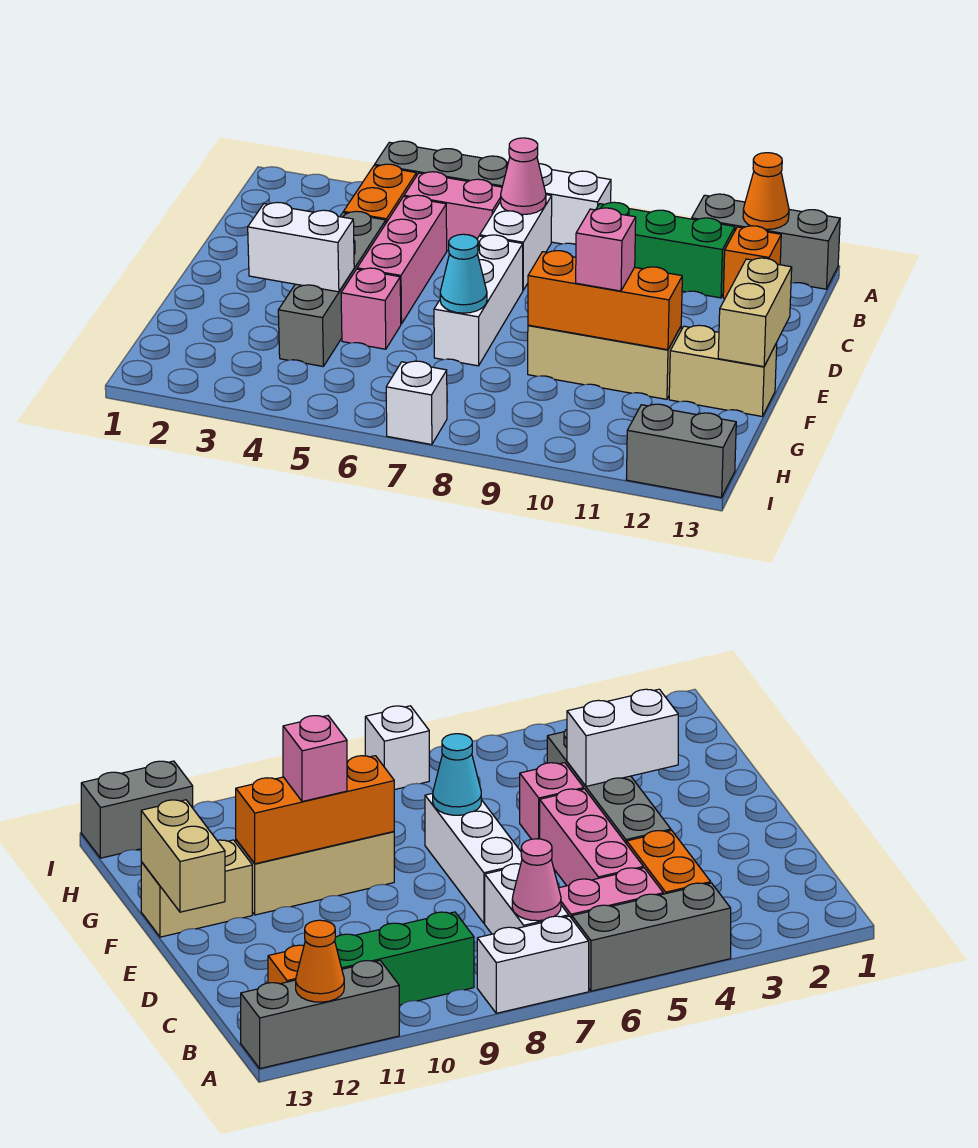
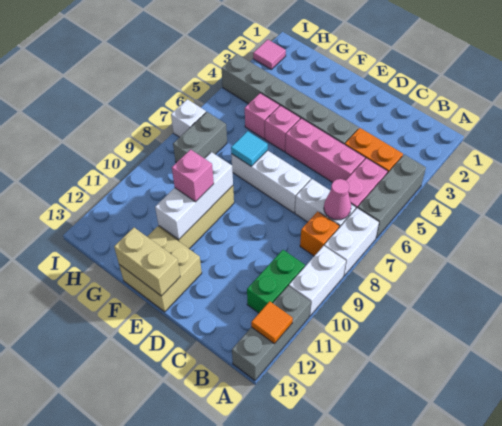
orange 1x1 cone [743,153,789,229] -> orange 1x1 tile [251,301,293,344]
green 1x3 brick [596,202,735,298] -> green 1x2 brick [247,250,305,313]
orange 1x1 brick [723,226,781,299] -> orange 1x1 brick moved to [300,212,339,256]
grey 1x4 brick [278,211,386,366] -> grey 1x6 brick [222,54,359,144]
white 1x2 brick [248,202,354,292] -> white 1x2 brick moved to [289,246,346,316]
cyan 1x1 cone [440,234,487,313] -> cyan 1x1 tile [231,131,268,166]
orange 1x3 brick [528,251,682,350] -> white 1x3 brick [155,152,233,240]
tan 1x2 brick [669,325,777,416] -> tan 2x2 brick [119,227,202,312]
none -> pink 1x1 brick [245,93,280,139]
none -> pink 1x1 tile [253,40,286,69]
grey 1x2 brick [626,404,736,498] -> grey 1x2 brick moved to [173,112,227,163]

